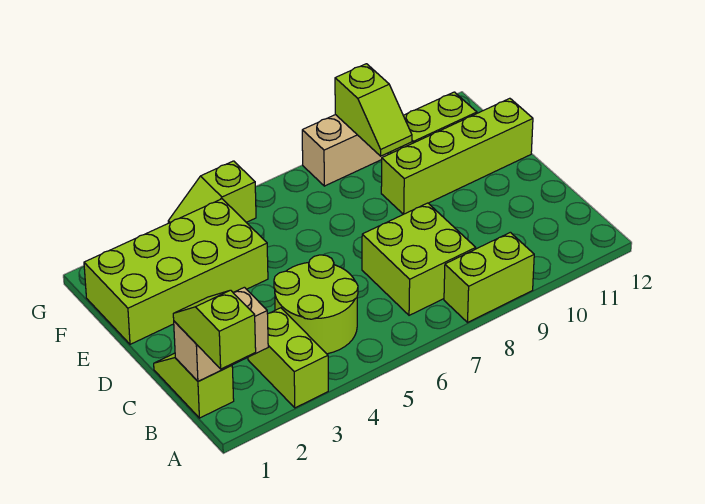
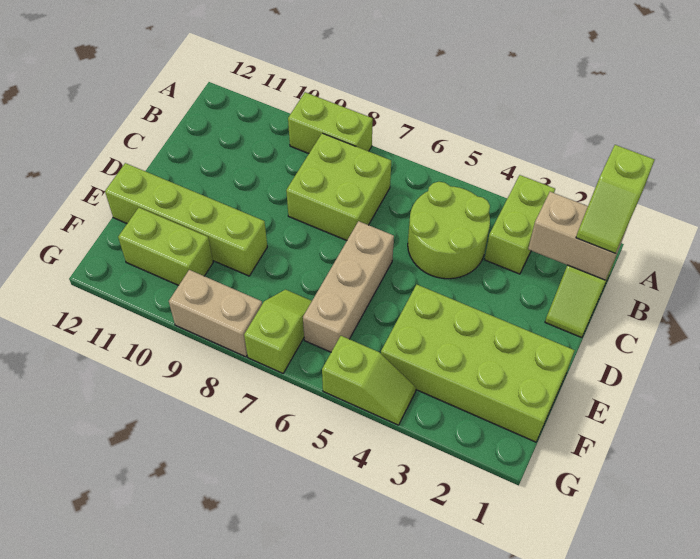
none -> tan 1x3 brick [303,221,394,352]
lime 1x2 slope [335,64,412,156] -> lime 1x2 slope moved to [244,290,312,373]

